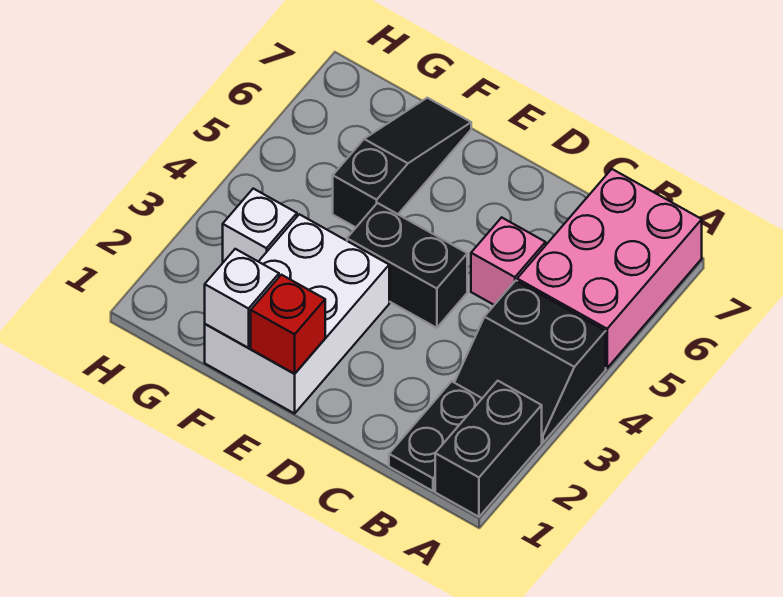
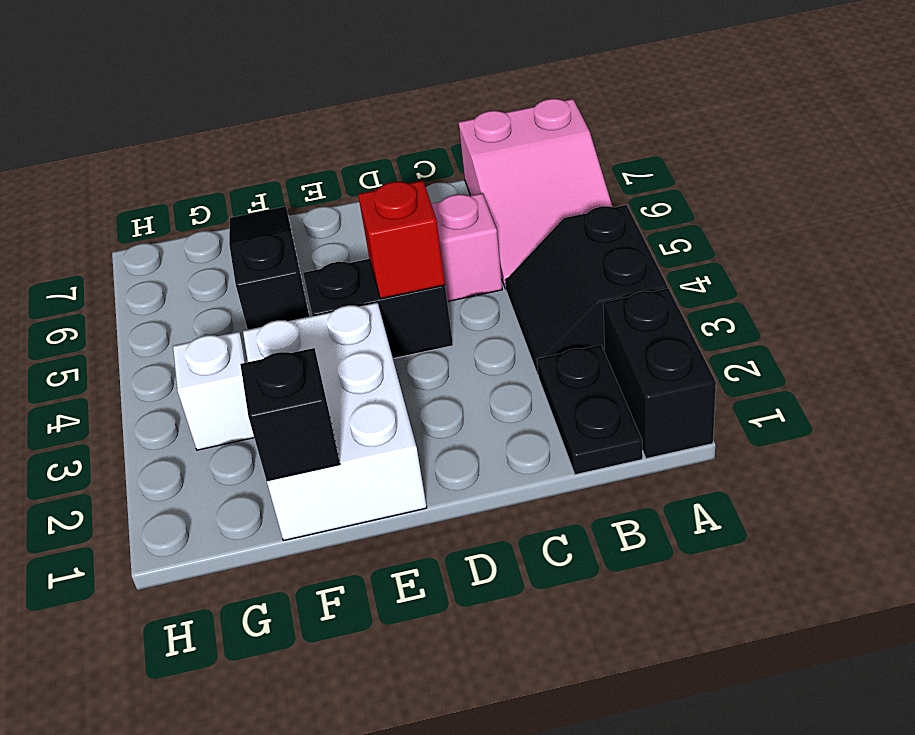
black 2x2 slope [454,281,606,442] -> black 2x2 slope turned to [505,205,668,375]
pink 2x3 brick [517,169,702,368] -> pink 2x3 slope [458,99,612,289]
red 1x1 brick [251,275,325,374] -> red 1x1 brick moved to [358,181,445,299]
white 1x1 brick [205,249,279,348] -> black 1x1 brick [240,348,340,481]

